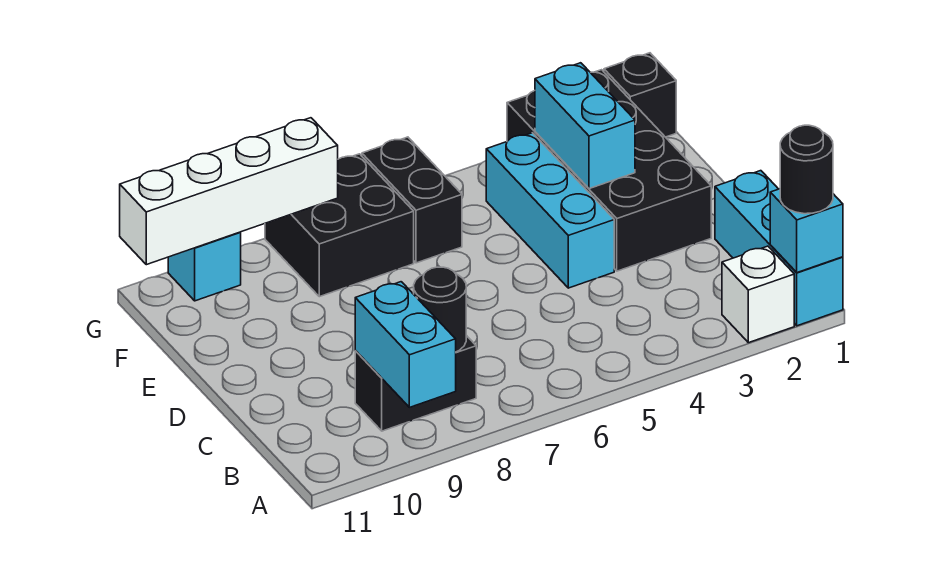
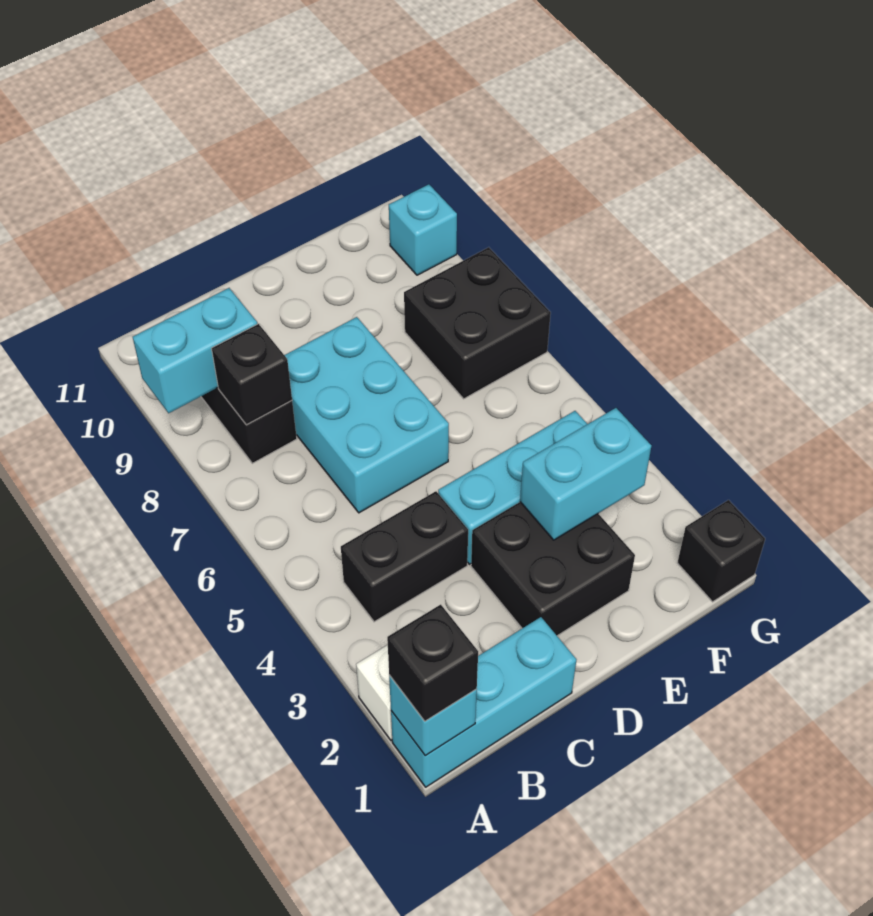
black 1x1 round brick [780,125,833,214] -> black 1x1 brick [387,605,478,721]
black 1x1 round brick [414,267,466,352] -> black 1x1 brick [212,324,292,425]
none -> cyan 2x3 brick [285,317,449,513]
black 2x4 brick [507,70,711,271] -> black 2x2 brick [471,502,635,636]
black 1x2 brick [362,137,462,263] -> black 1x2 brick moved to [341,491,468,622]
white 1x4 brick [120,118,338,265] -> none

